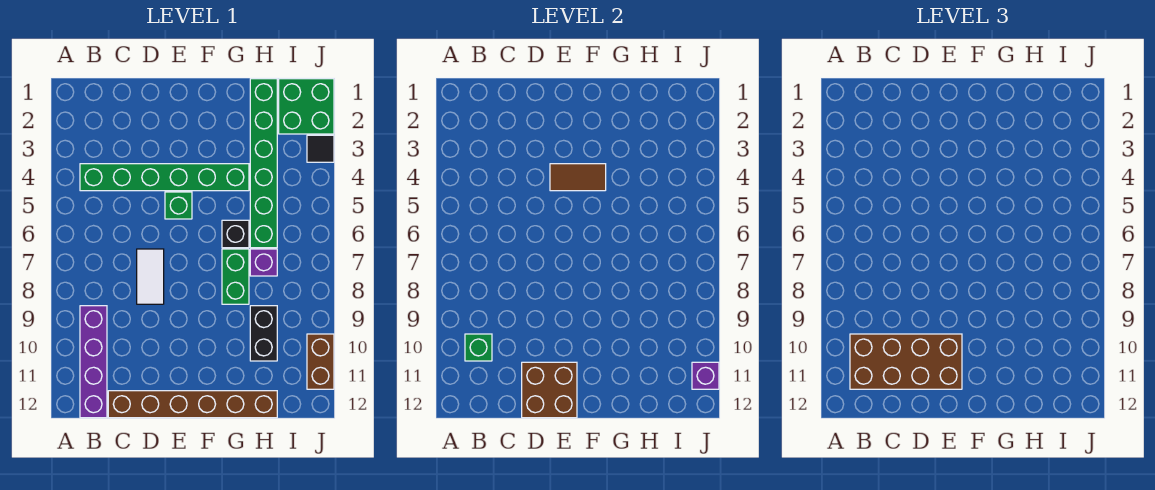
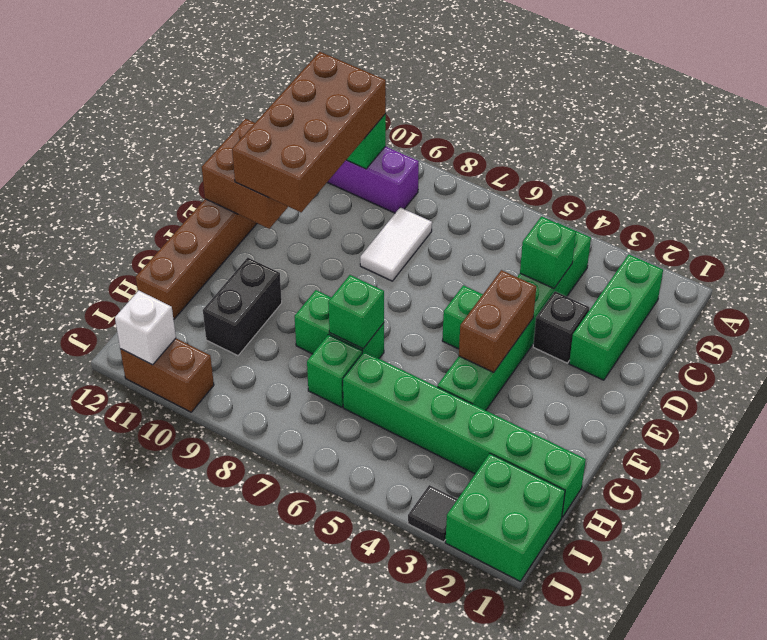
none -> green 1x3 brick [569,254,663,380]
none -> green 1x1 brick [520,216,576,289]
white 1x2 tile [137,249,164,304] -> white 1x2 tile turned to [360,207,432,281]
brown 1x2 tile [550,164,606,191] -> brown 1x2 brick [459,270,536,373]
black 1x1 brick [222,220,249,248] -> black 1x1 brick moved to [533,291,589,363]
none -> green 1x1 brick [328,275,384,349]
purple 1x1 brick [250,249,277,276] -> green 1x1 brick [307,334,362,407]
black 1x2 brick [250,306,277,361] -> black 1x2 brick turned to [203,258,282,356]
purple 1x1 brick [692,362,719,389] -> white 1x1 brick [115,291,176,365]

